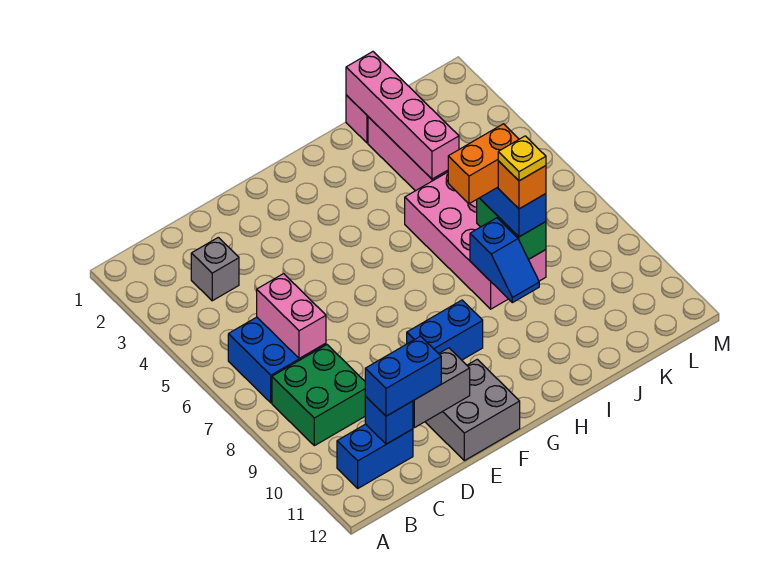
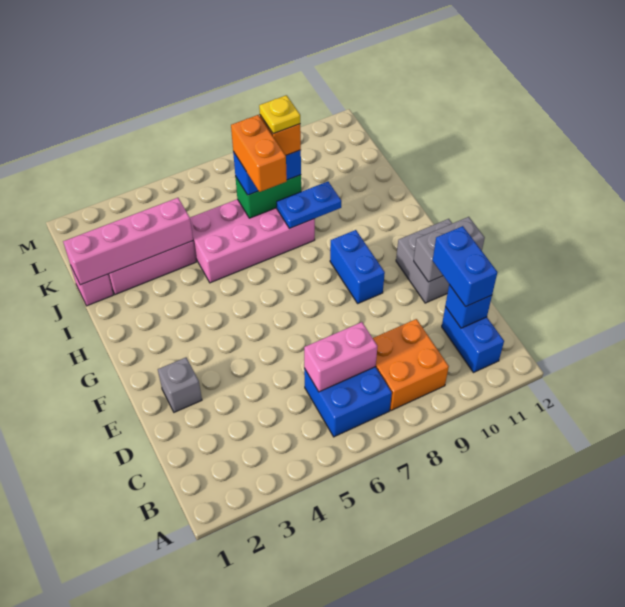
green 2x2 brick [272,345,365,446] -> orange 2x2 brick [373,319,449,410]
grey 1x1 brick [191,237,239,301] -> grey 1x1 brick moved to [158,358,202,412]
grey 1x2 brick [413,348,470,428] -> grey 1x2 brick turned to [414,217,485,282]
blue 1x2 slope [470,218,539,303] -> blue 1x2 plate [277,182,341,229]

